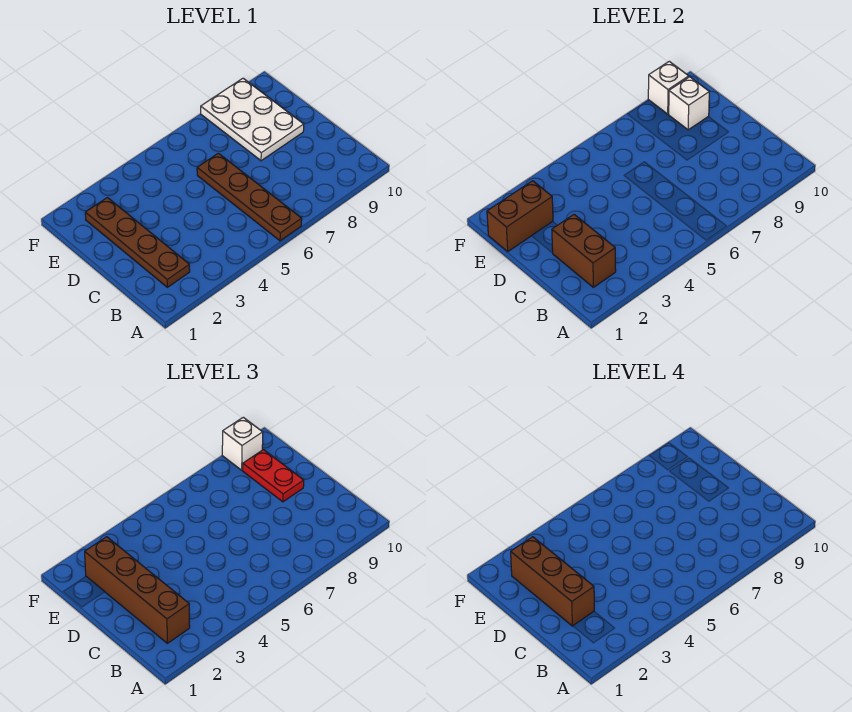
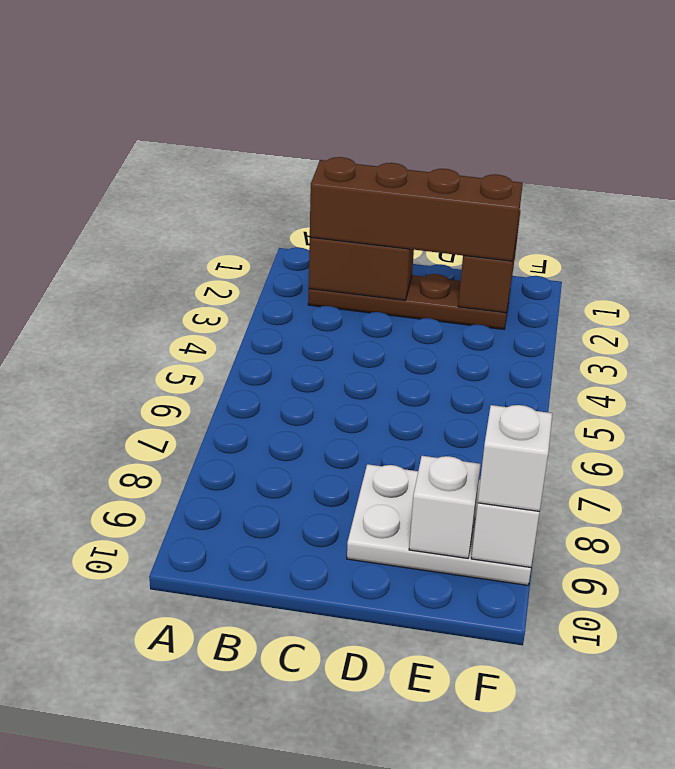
brown 1x4 plate [197,153,302,241] -> none
brown 1x3 brick [511,537,594,626] -> none
red 1x2 plate [243,450,304,502] -> none

